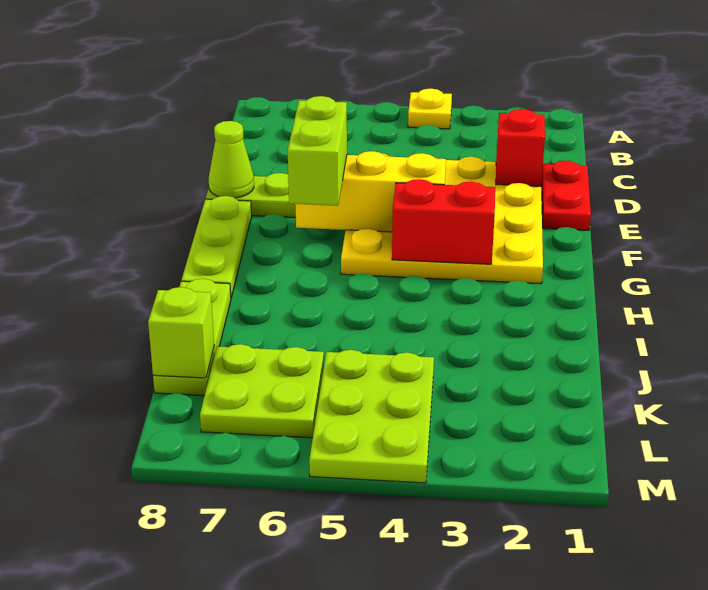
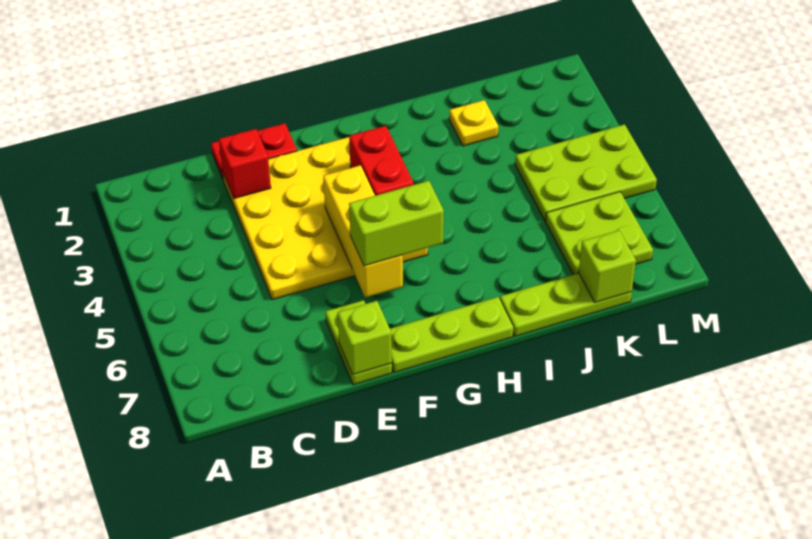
yellow 1x1 plate [408,89,452,129] -> yellow 1x1 plate moved to [449,100,498,146]
lime 1x1 cone [209,121,254,198] -> lime 1x1 brick [338,301,392,375]

